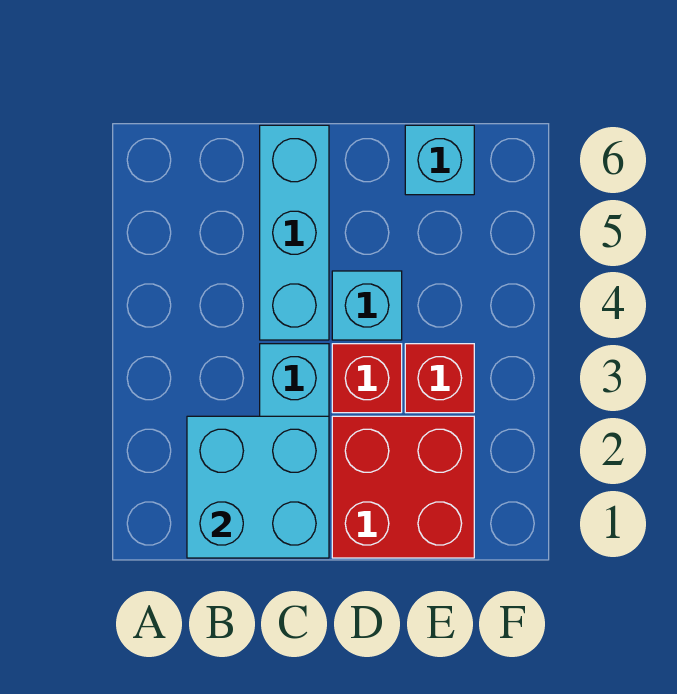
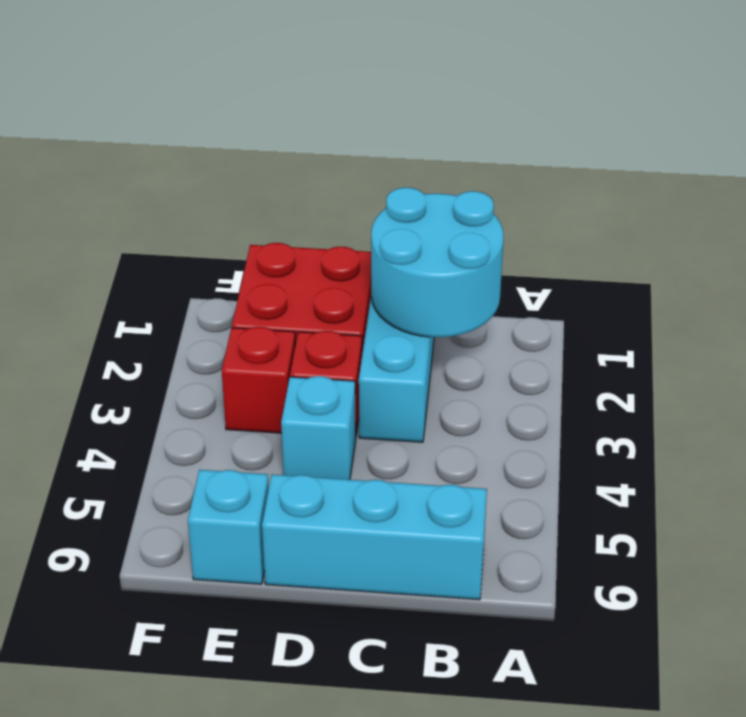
cyan 2x2 brick [187,416,329,558] -> cyan 2x2 round brick [371,188,504,337]
cyan 1x3 brick [260,125,329,340] -> cyan 1x3 brick turned to [262,475,487,600]

